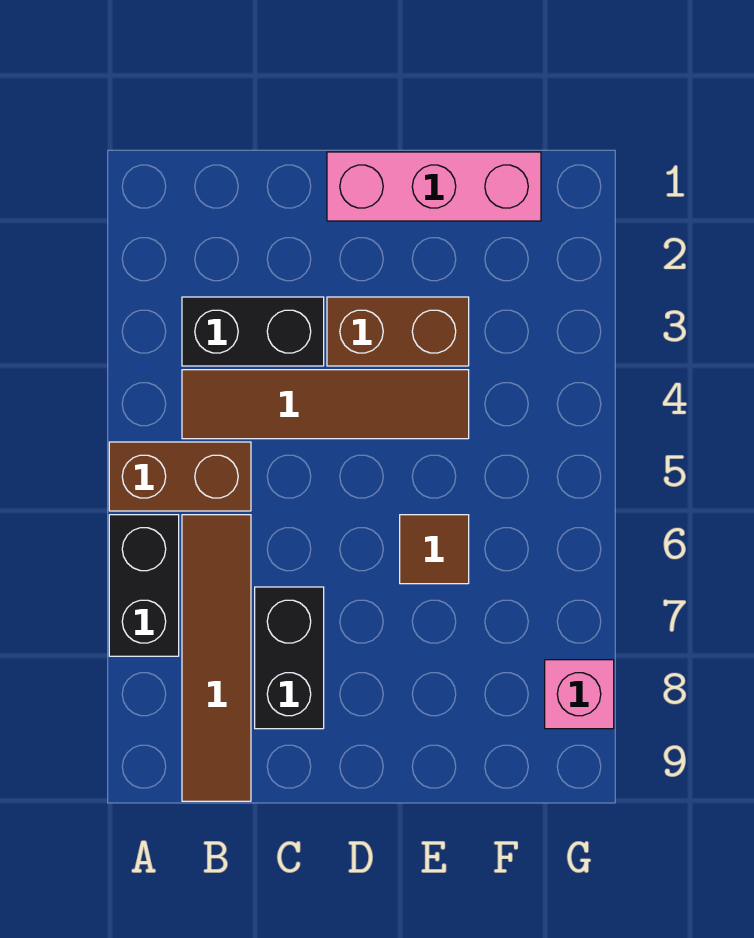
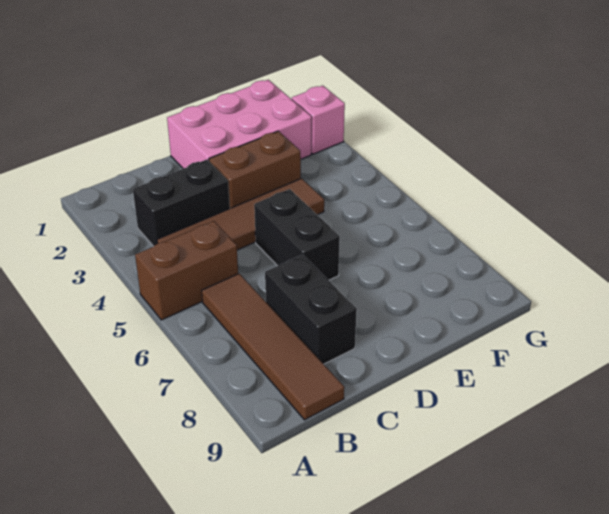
black 1x2 brick [109,515,179,656] -> black 1x2 brick moved to [254,189,340,280]
pink 1x3 brick [327,152,541,221] -> pink 2x3 brick [167,80,312,169]
brown 1x1 tile [400,515,469,584] -> none
pink 1x1 brick [545,660,614,729] -> pink 1x1 brick moved to [292,86,345,154]

